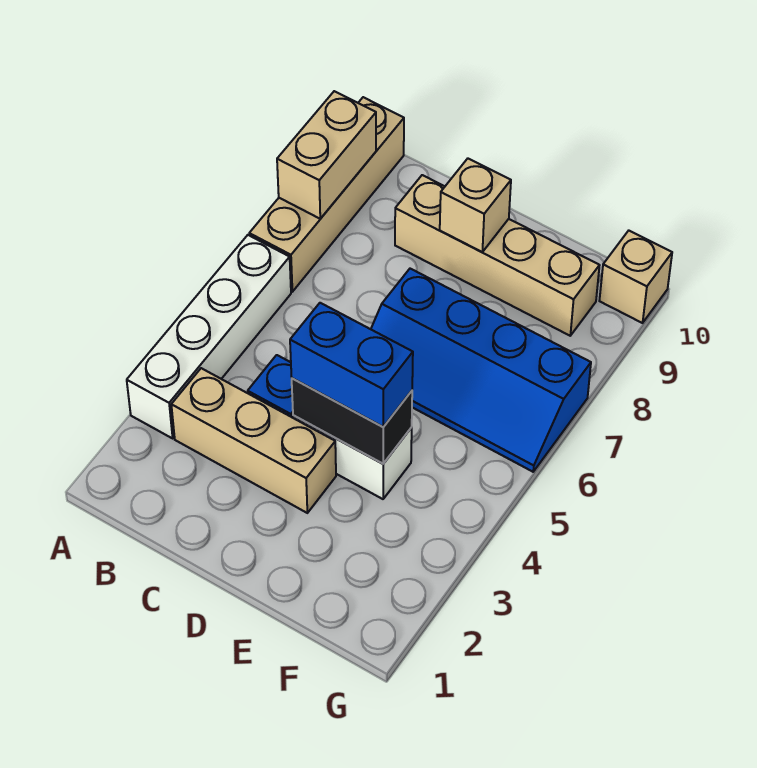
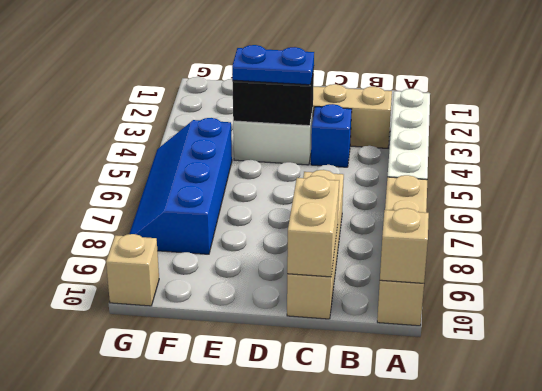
tan 1x2 brick [277,91,376,219] -> tan 1x2 brick moved to [287,176,339,277]
tan 1x4 brick [395,175,600,336] -> tan 1x4 brick turned to [287,170,344,319]
blue 1x2 brick [290,303,413,427] -> blue 1x2 plate [232,45,314,85]
blue 2x4 slope [371,269,591,472] -> blue 2x4 slope turned to [130,118,232,254]
tan 1x1 brick [440,159,511,252] -> tan 1x1 brick moved to [380,208,429,283]

